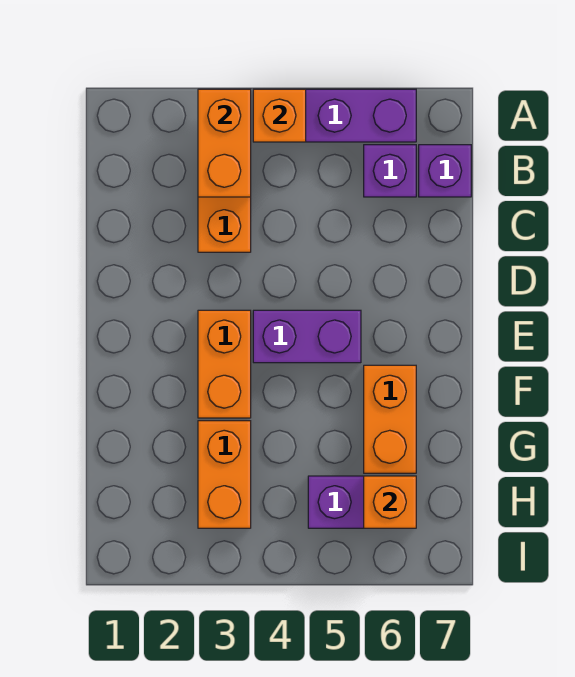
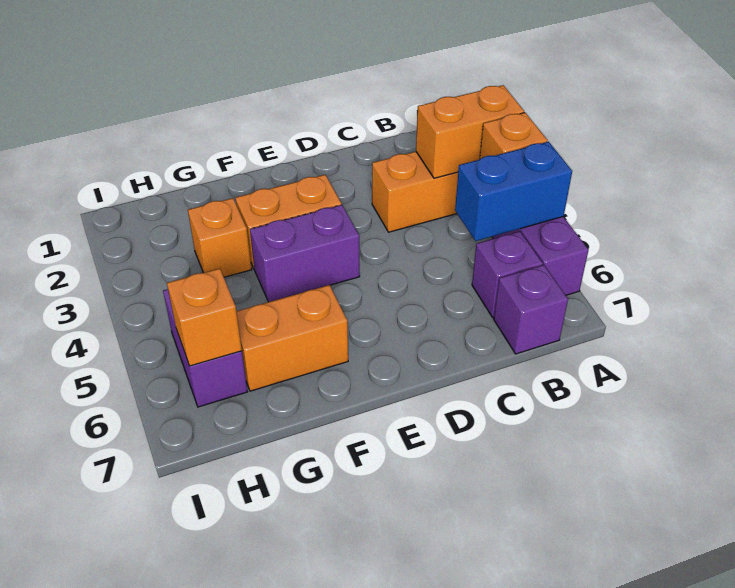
none -> blue 1x2 brick [455,142,572,241]
purple 1x2 brick [253,310,361,363] -> purple 1x2 brick turned to [250,205,360,302]
orange 1x2 brick [198,421,251,528] -> orange 1x1 brick [188,198,252,277]

